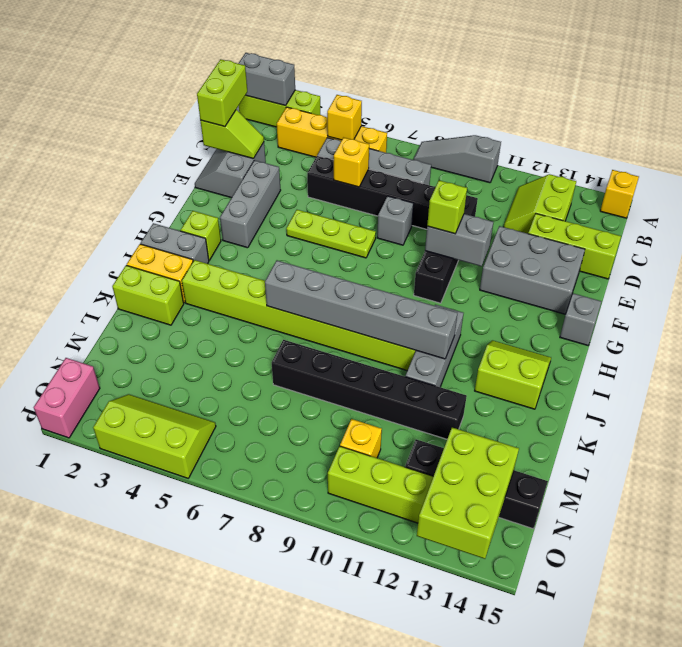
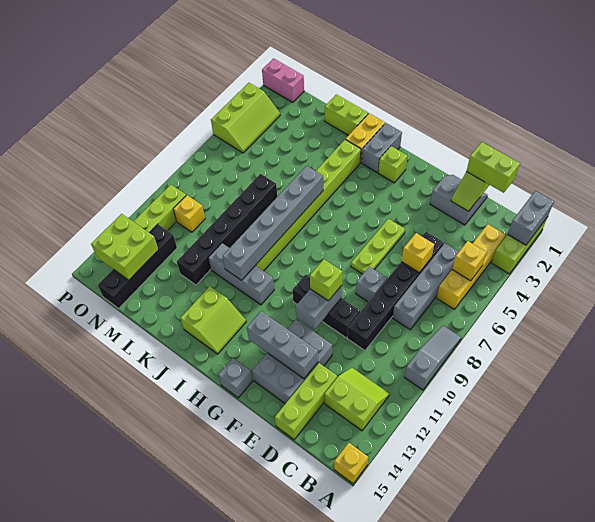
grey 1x3 brick [220,160,281,248] -> grey 1x3 brick moved to [247,311,318,379]
lime 1x2 brick [112,265,184,325] -> lime 1x2 brick turned to [325,94,368,135]
lime 2x3 brick [417,428,519,559] -> lime 2x2 brick [91,214,158,280]

